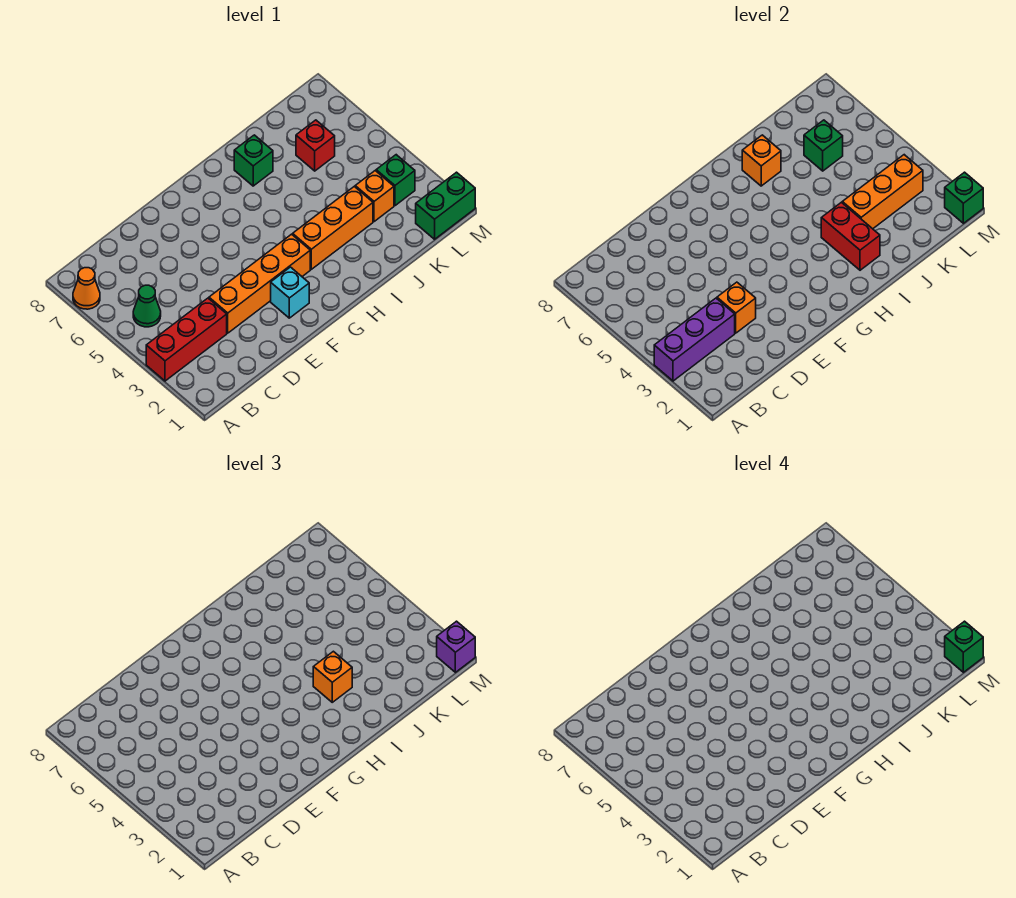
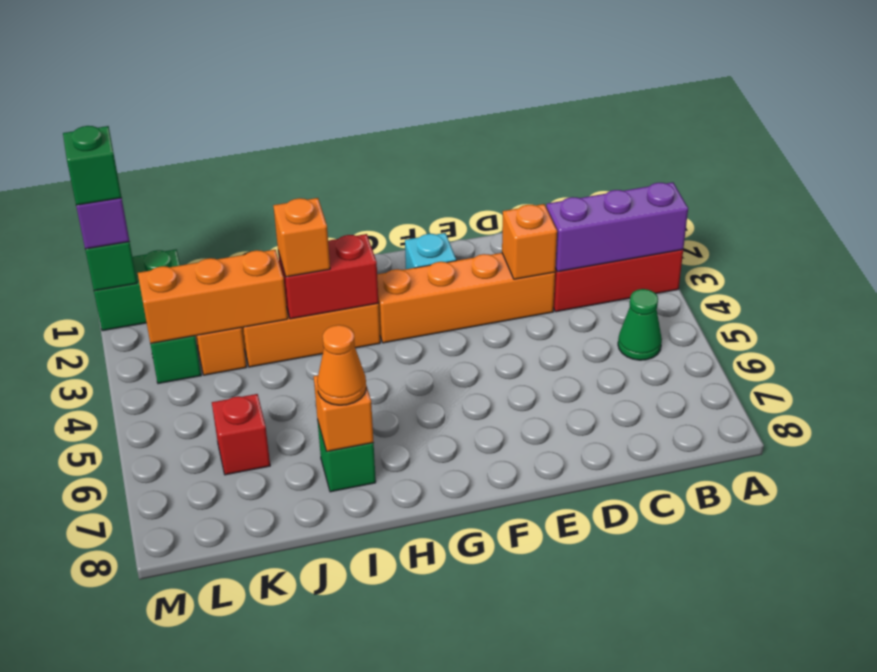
orange 1x1 cone [73,268,100,309] -> orange 1x1 cone moved to [317,325,366,405]
red 1x2 brick [821,202,880,270] -> red 1x2 brick turned to [278,234,379,319]
green 1x1 brick [804,120,843,171] -> none

